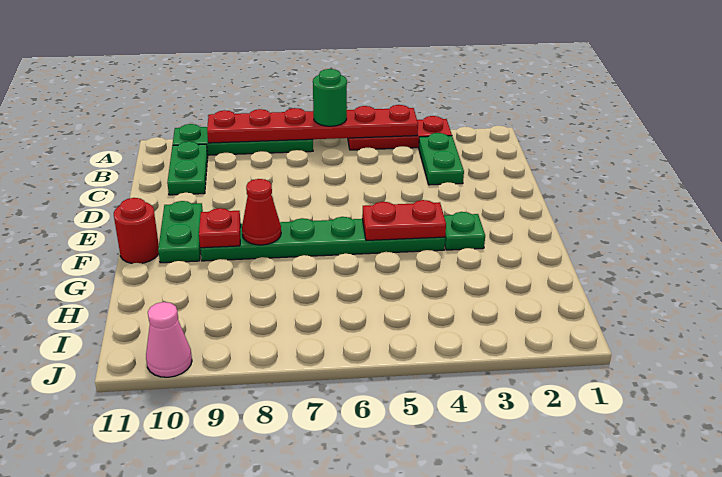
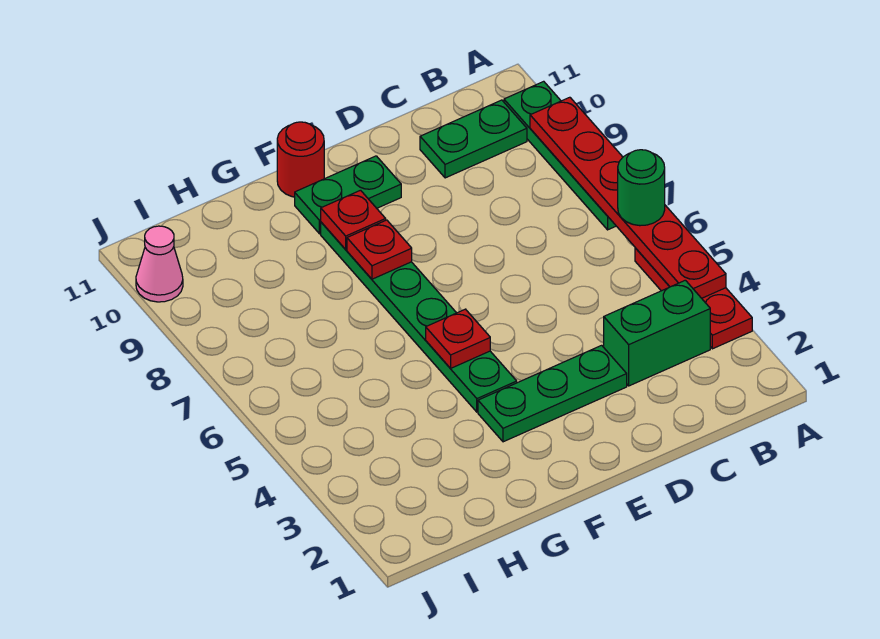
green 1x2 plate [419,133,464,185] -> green 1x2 brick [604,280,710,386]
green 1x1 plate [444,212,485,250] -> green 1x3 plate [478,345,627,442]
red 1x2 plate [362,200,446,241] -> red 1x1 plate [426,309,490,368]
red 1x1 cone [242,179,281,245] -> red 1x1 plate [347,220,412,279]

